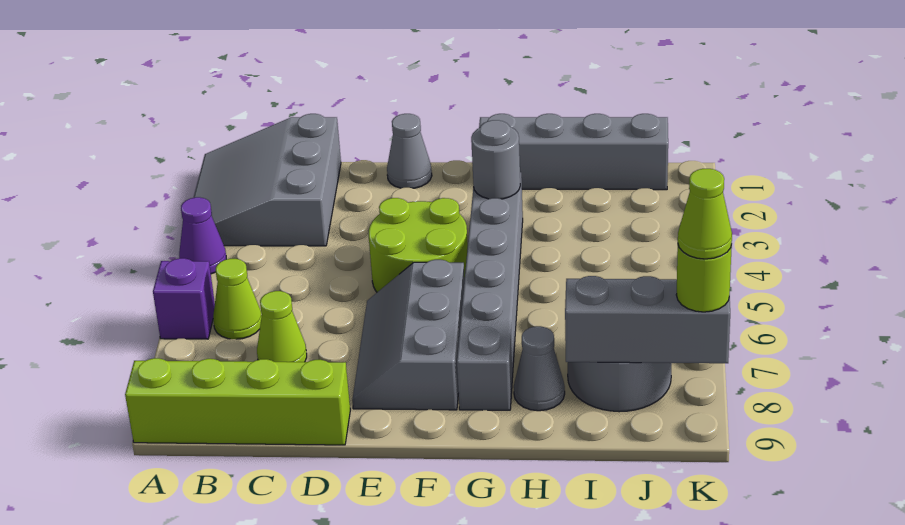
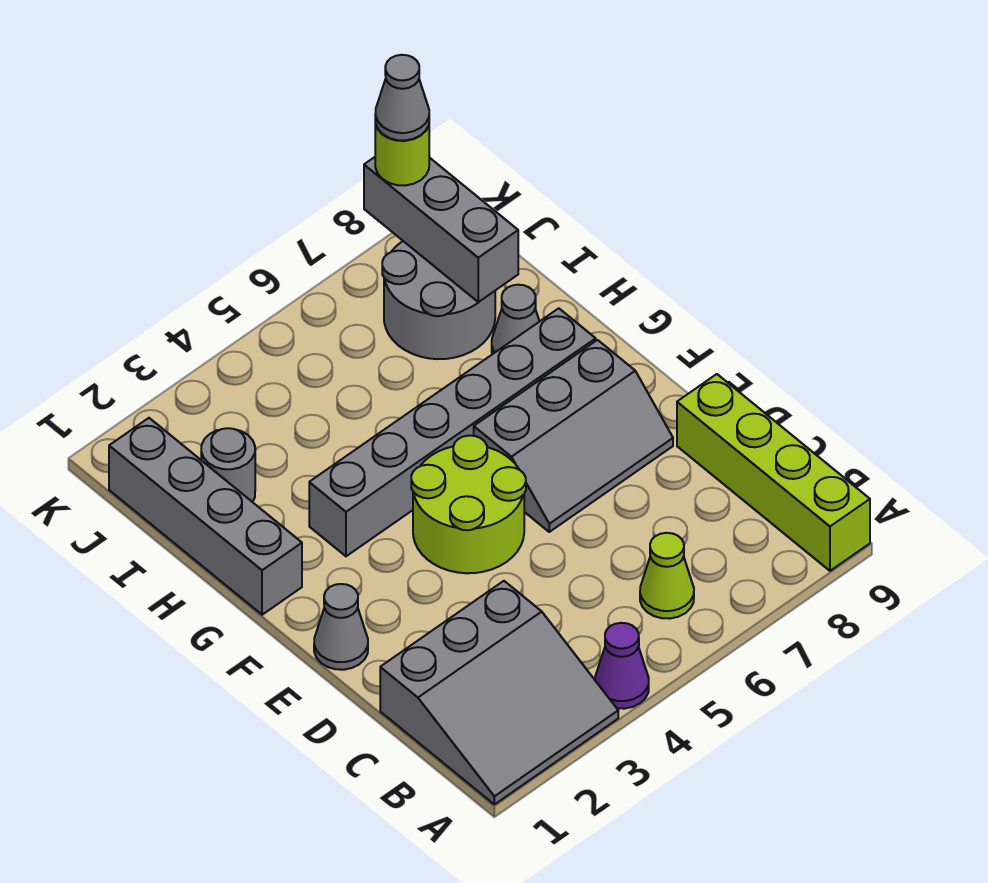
purple 1x1 brick [153,258,215,339] -> none
lime 1x1 cone [257,291,307,362] -> none
grey 1x1 round brick [471,120,520,199] -> grey 1x1 round brick moved to [201,428,255,502]
lime 1x1 cone [678,169,732,259] -> grey 1x1 cone [375,55,429,140]

